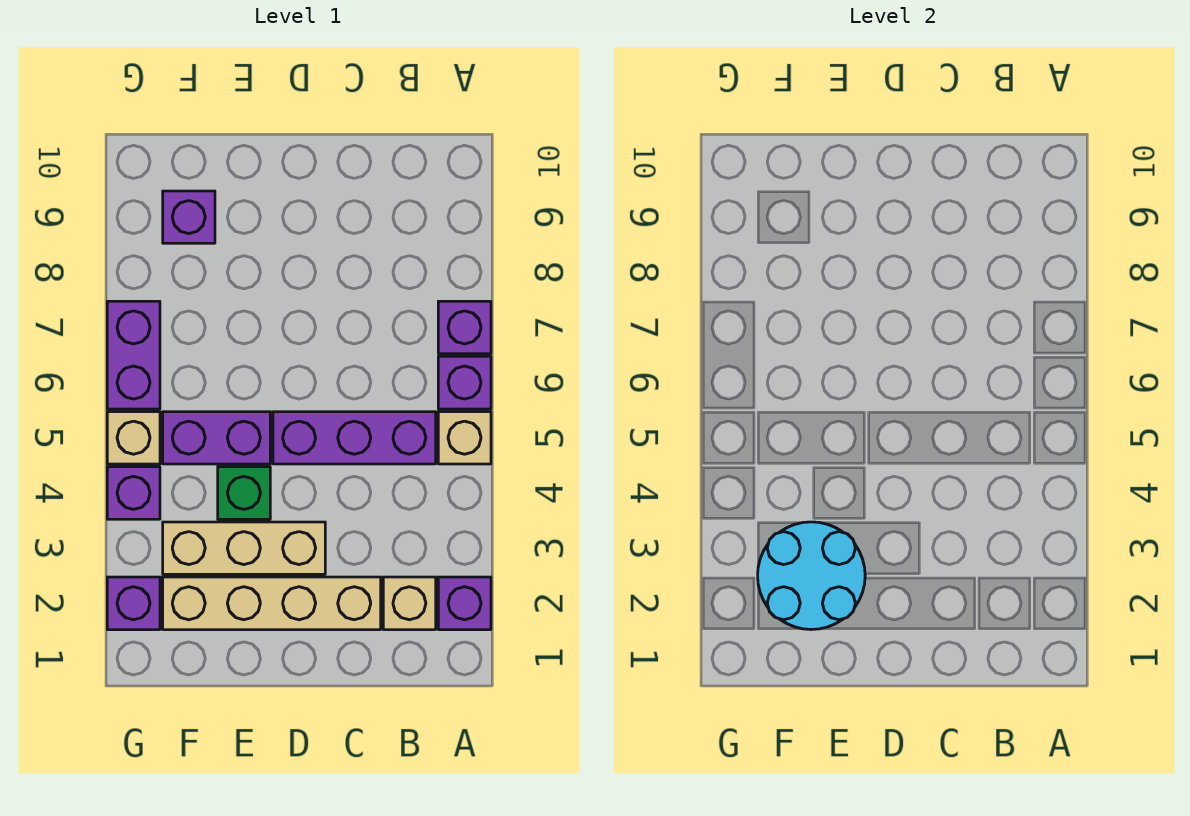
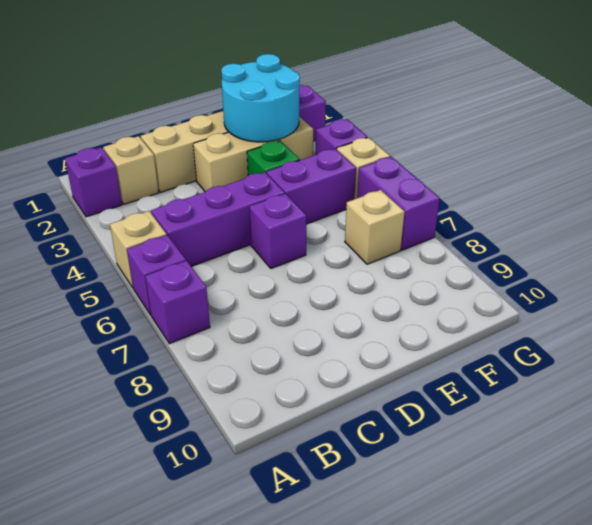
none -> tan 1x1 brick [345,190,405,264]
purple 1x1 brick [163,191,215,243] -> purple 1x1 brick moved to [250,194,307,269]

